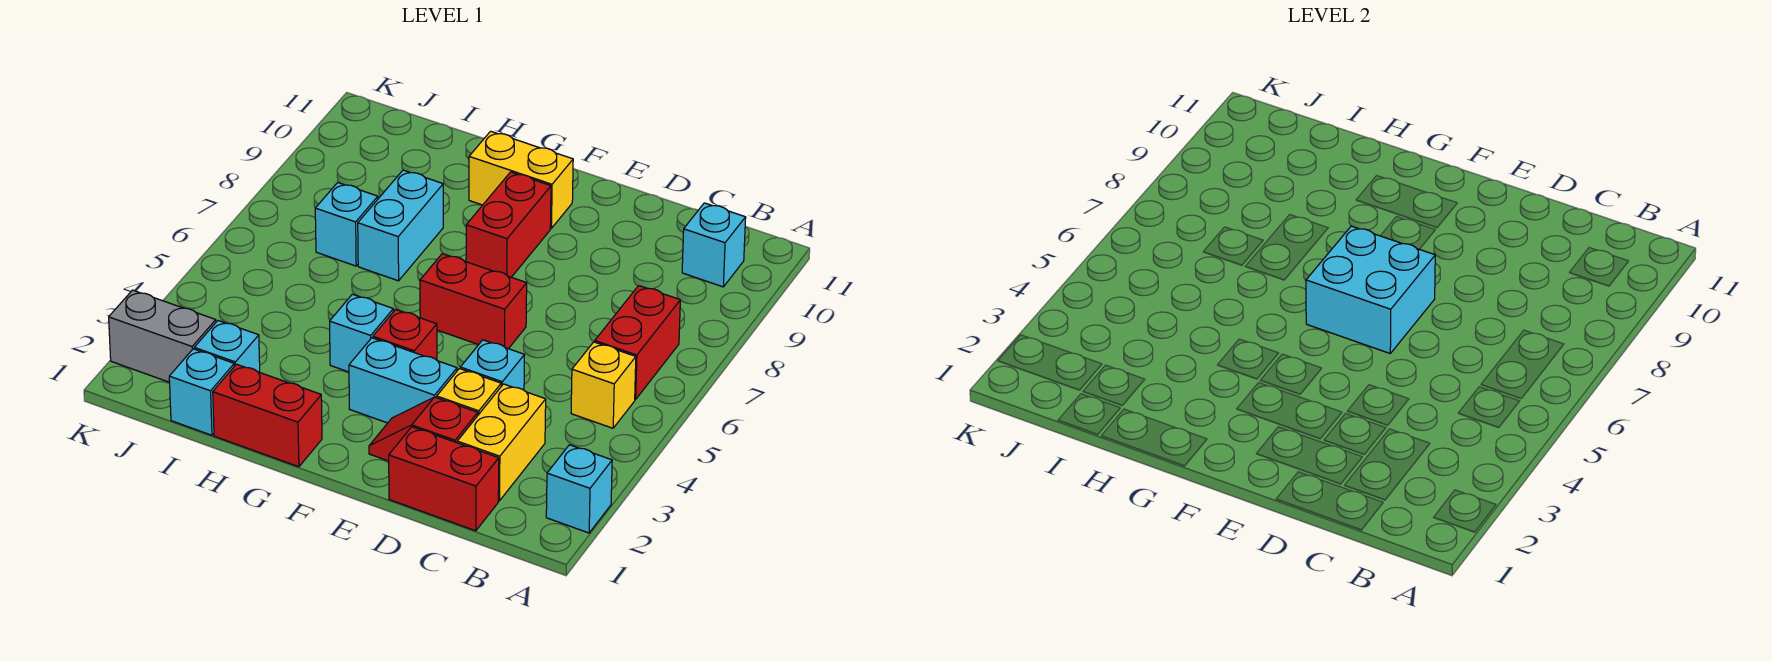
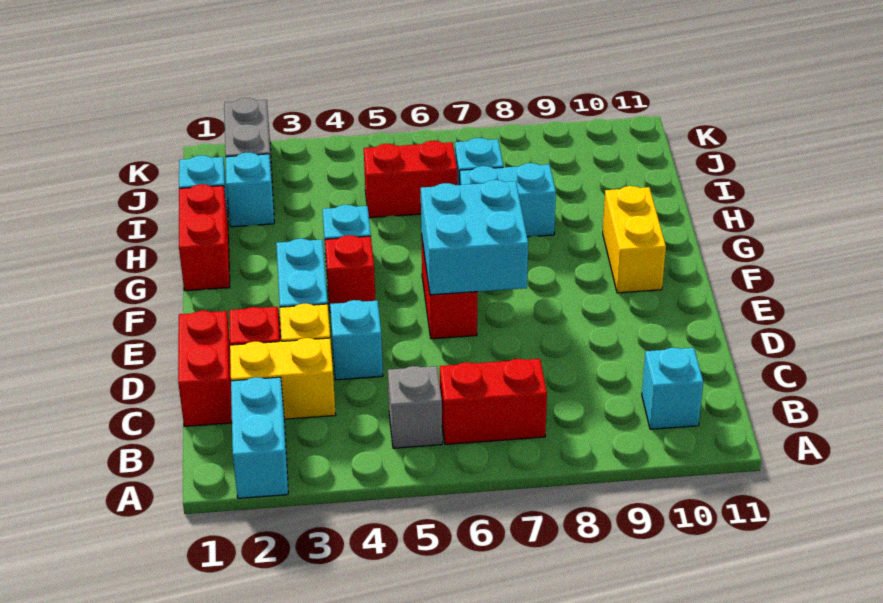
cyan 1x1 brick [546,445,612,533] -> cyan 1x2 brick [231,377,288,498]
yellow 1x1 brick [571,342,636,428] -> grey 1x1 brick [388,366,442,448]
red 1x2 brick [466,172,551,277] -> red 1x2 brick moved to [364,141,457,218]

